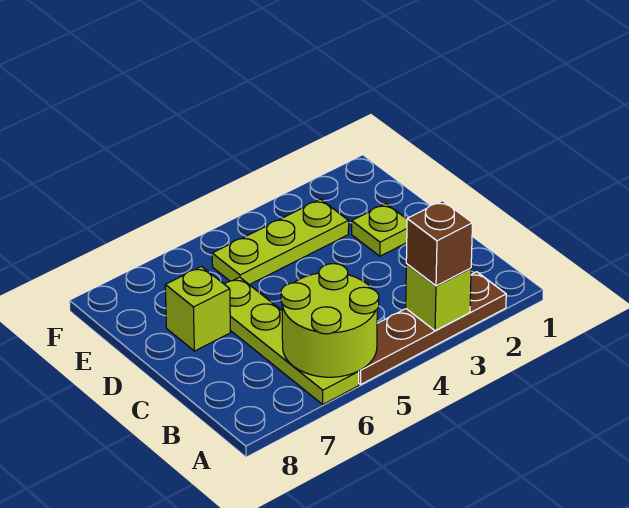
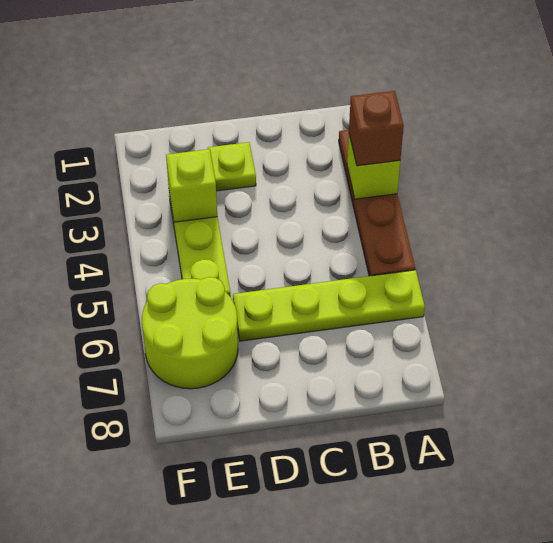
lime 2x2 round brick [281,264,379,377] -> lime 2x2 round brick moved to [142,277,238,389]
lime 1x1 brick [165,266,230,351] -> lime 1x1 brick moved to [166,149,217,222]

